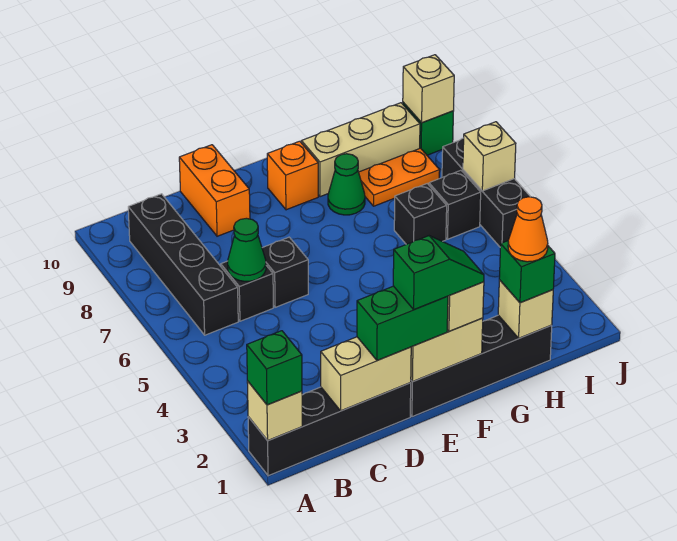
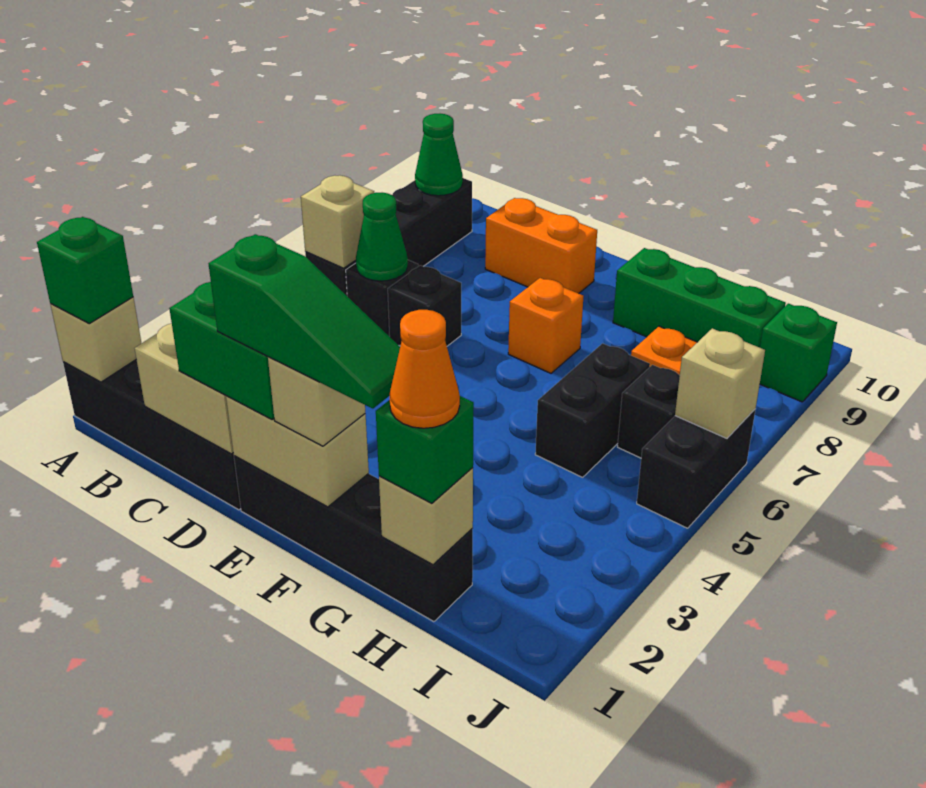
orange 1x2 brick [179,145,250,236] -> orange 1x2 brick turned to [485,198,597,294]
green 1x2 slope [393,236,484,310] -> green 1x3 slope [208,234,400,409]
orange 1x1 brick [267,141,318,210] -> orange 1x1 brick moved to [508,278,583,373]
green 1x1 cone [328,154,365,215] -> green 1x1 cone moved to [415,114,463,196]
tan 1x3 brick [301,103,420,197] -> green 1x3 brick [613,248,786,348]
black 1x1 brick [394,184,447,244] -> black 1x2 brick [535,343,650,477]
black 1x3 brick [442,138,530,247] -> black 1x2 brick [637,410,755,528]
tan 1x1 brick [403,55,454,123] -> tan 1x1 brick moved to [301,175,374,268]

